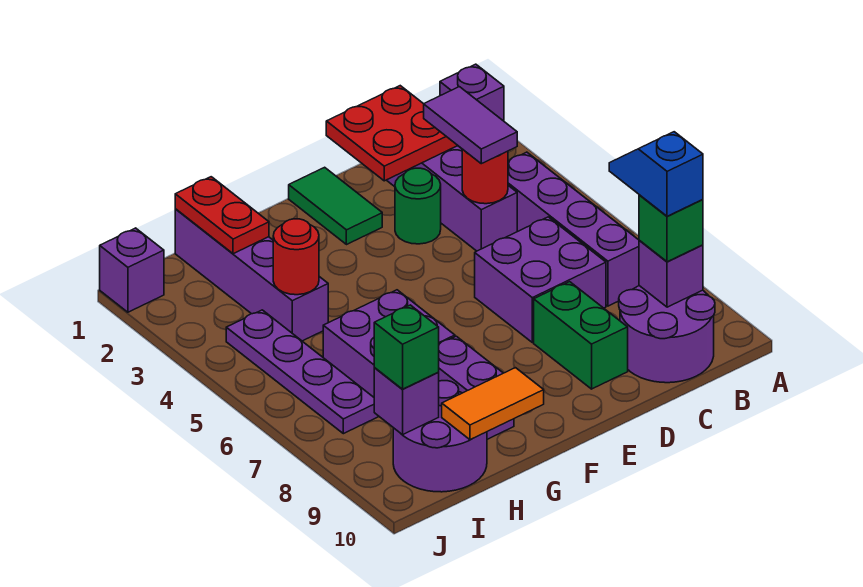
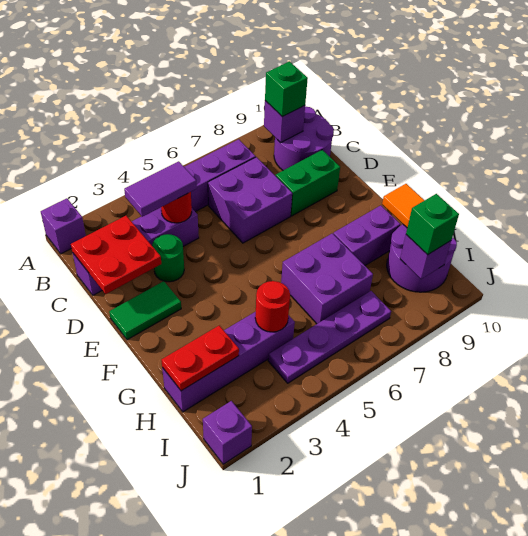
blue 1x2 slope [609,132,703,216] -> none

